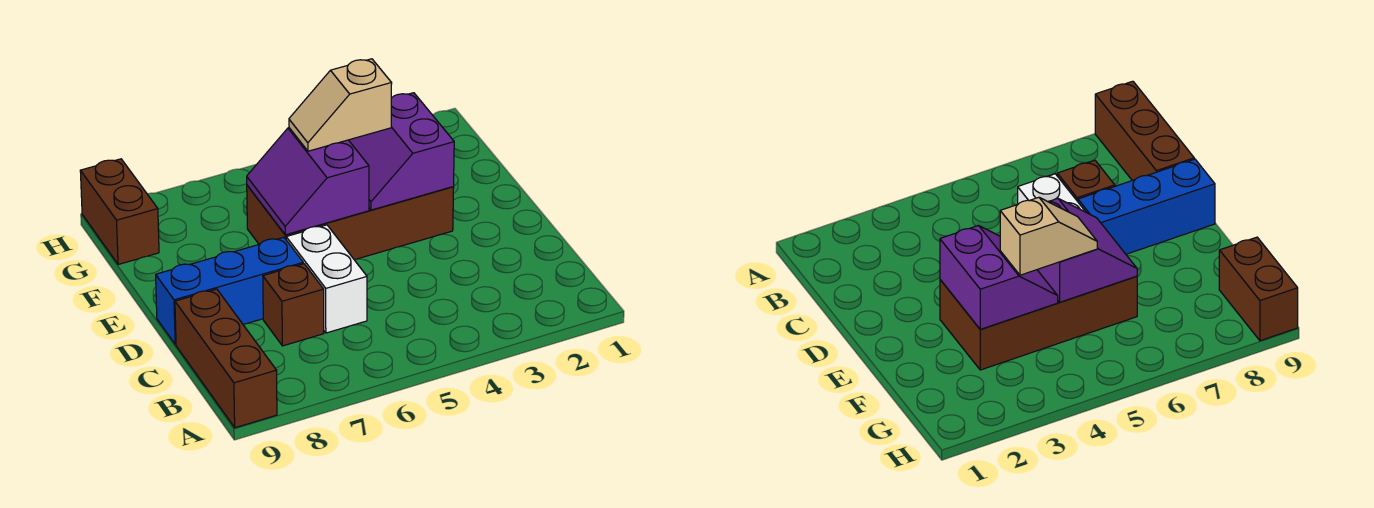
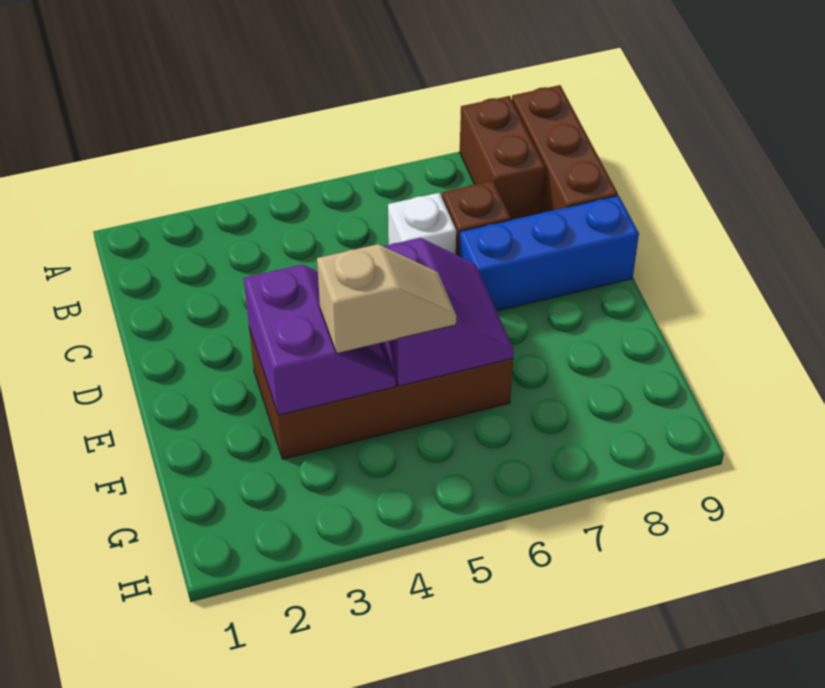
white 1x2 brick [286,225,367,333] -> white 1x1 brick [388,193,456,254]
brown 1x2 brick [80,159,159,265] -> brown 1x2 brick moved to [460,96,545,220]

